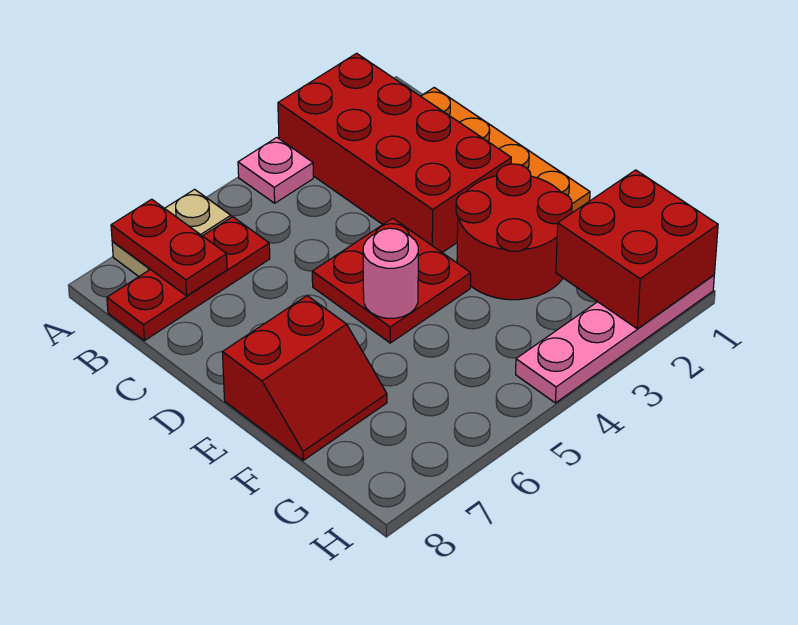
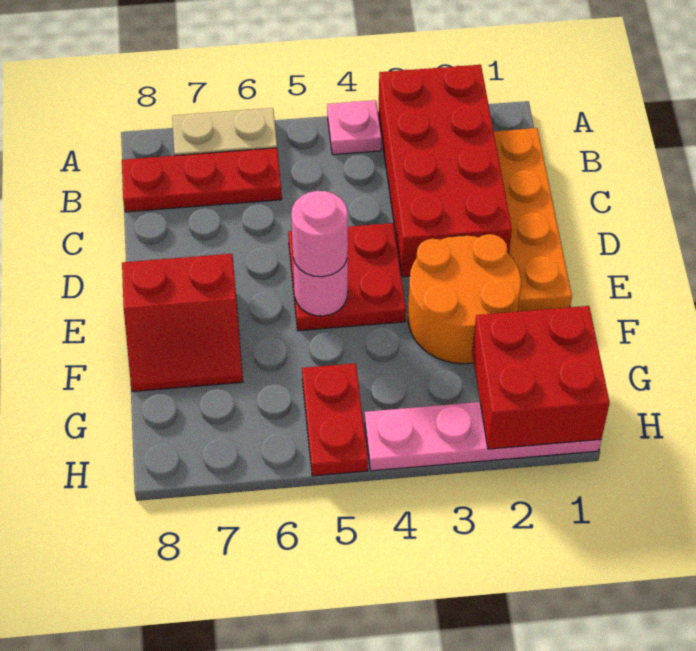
red 1x2 plate [111,199,227,296] -> red 1x2 plate moved to [302,363,368,476]
red 2x2 round brick [456,164,572,300] -> orange 2x2 round brick [408,234,521,364]
none -> pink 1x1 round brick [291,191,348,277]

